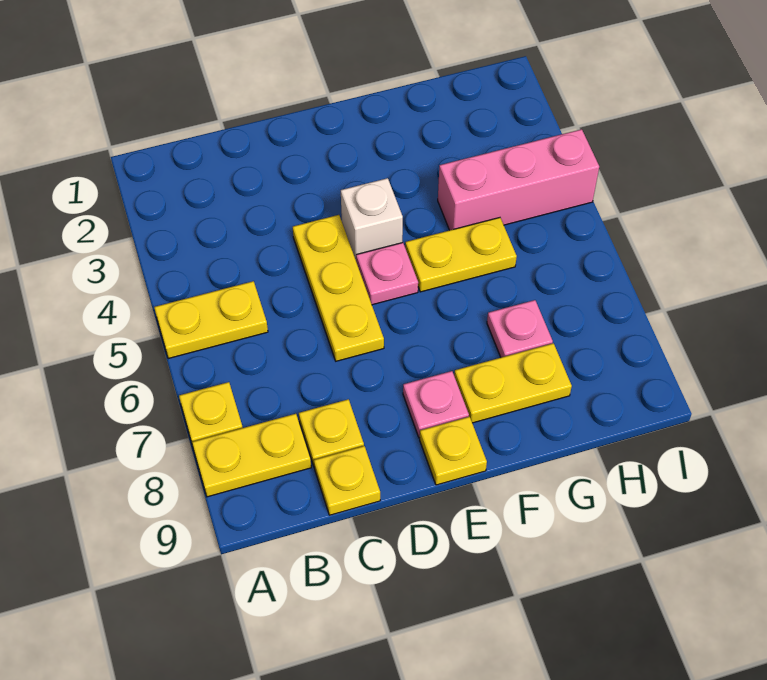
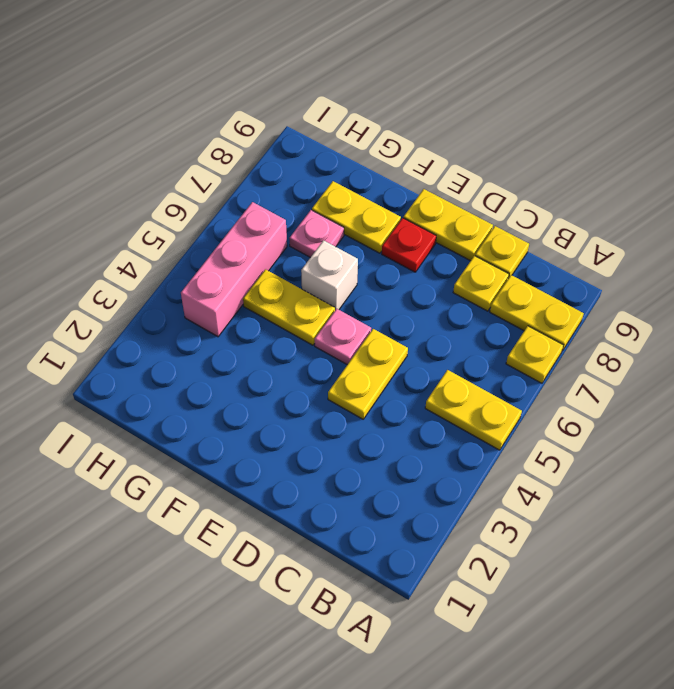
yellow 1x3 plate [293,215,384,361] -> yellow 1x2 plate [328,329,408,419]
white 1x1 brick [341,178,403,259] -> white 1x1 brick moved to [301,240,358,310]
pink 1x1 plate [403,371,469,438] -> red 1x1 plate [382,218,436,272]
yellow 1x1 plate [420,417,487,485] -> yellow 1x2 plate [404,189,493,261]
pink 1x3 brick [438,129,599,230] -> pink 1x3 brick turned to [181,202,287,337]

